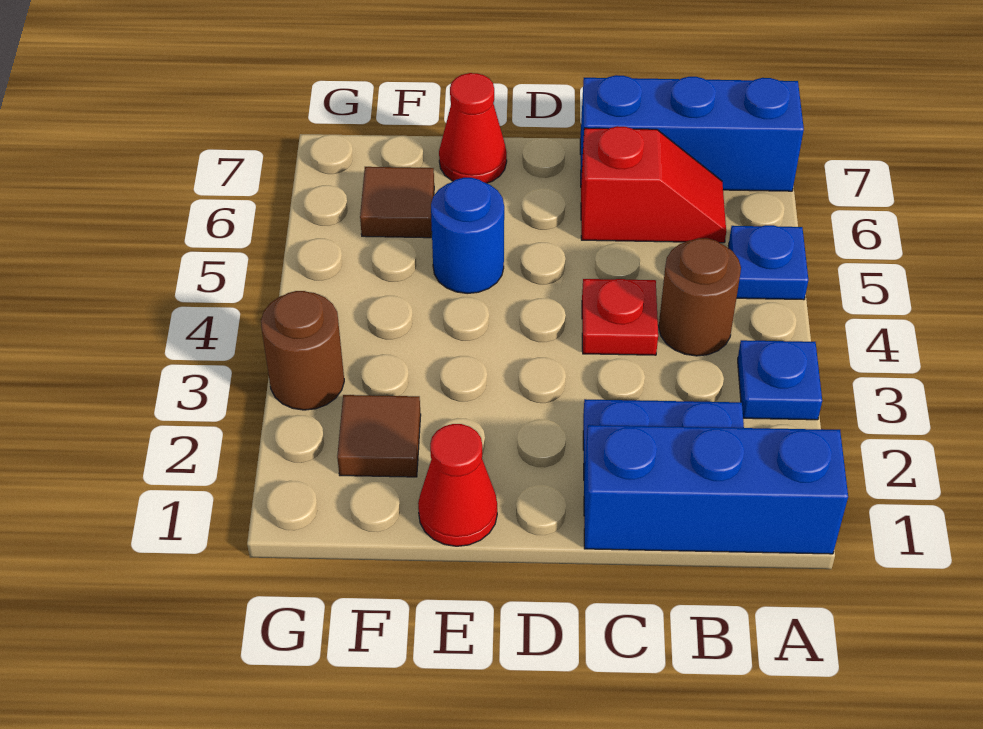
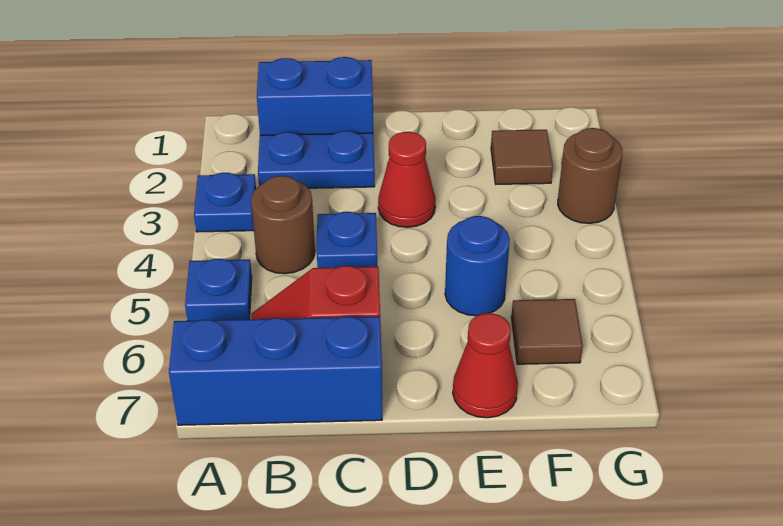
blue 1x3 brick [584,425,848,554] -> blue 1x2 brick [257,57,373,135]
red 1x1 plate [582,279,658,355] -> blue 1x1 plate [317,212,377,268]
red 1x1 cone [418,424,497,546] -> red 1x1 cone moved to [378,132,436,227]

